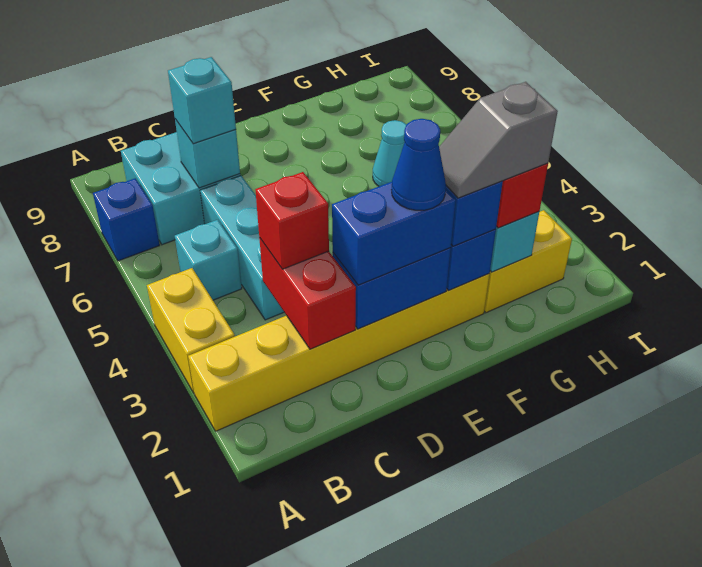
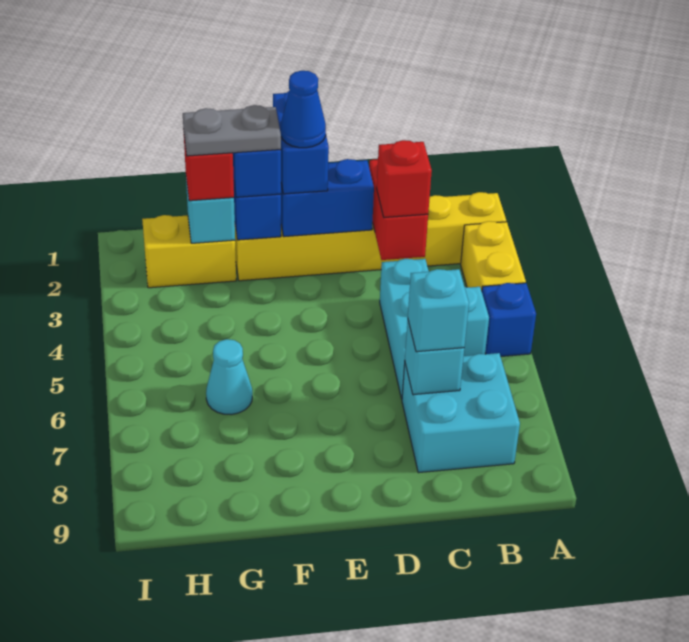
blue 1x1 brick [93,178,160,261] -> blue 1x1 brick moved to [482,283,536,356]
blue 1x2 brick [332,182,456,285] -> blue 1x2 brick turned to [273,91,329,194]
grey 1x2 slope [439,82,558,198] -> grey 1x2 plate [183,105,281,156]

